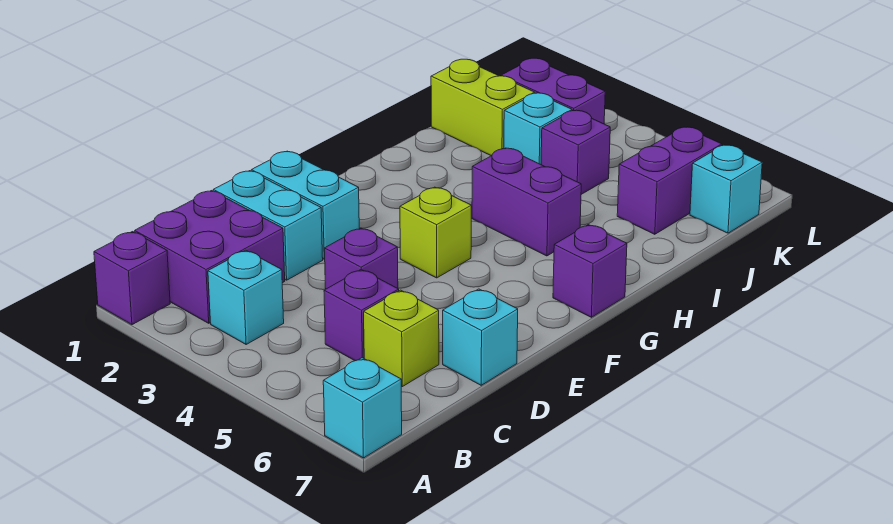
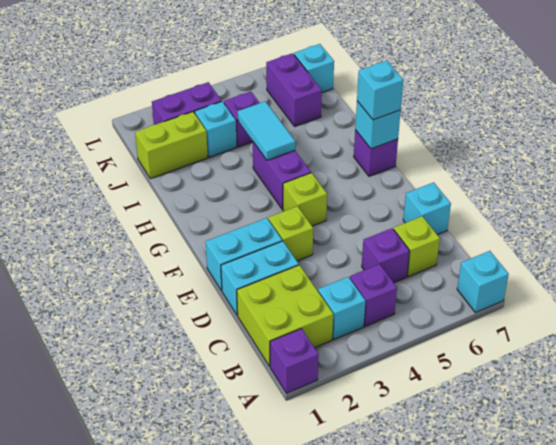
purple 2x2 brick [135,191,285,323] -> lime 2x2 brick [237,265,333,367]
purple 1x1 brick [324,228,398,289] -> purple 1x1 brick moved to [350,264,397,326]
none -> lime 1x1 brick [268,206,313,261]
none -> cyan 1x1 brick [355,101,401,149]
none -> cyan 1x1 brick [357,61,403,120]
purple 1x2 brick [472,148,581,256] -> purple 1x2 brick turned to [253,142,311,209]
none -> cyan 1x2 tile [238,101,295,160]

